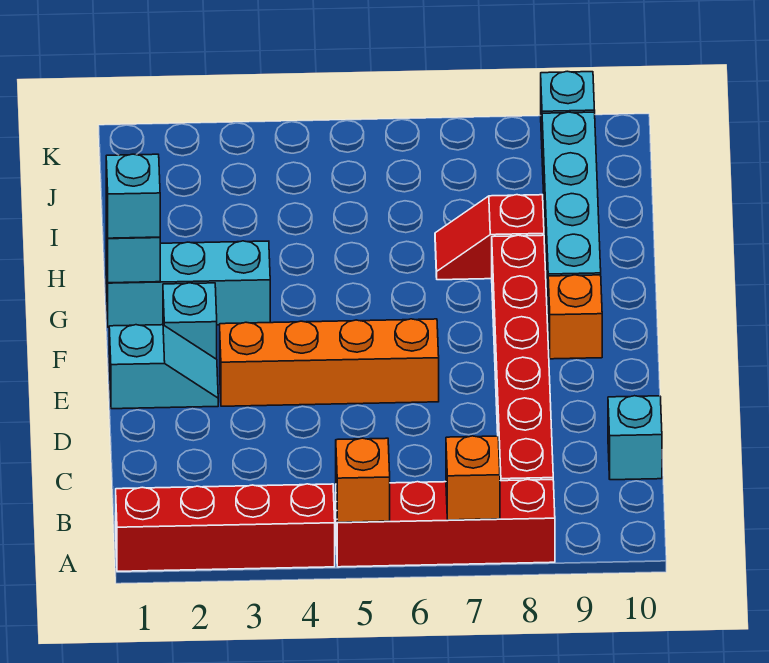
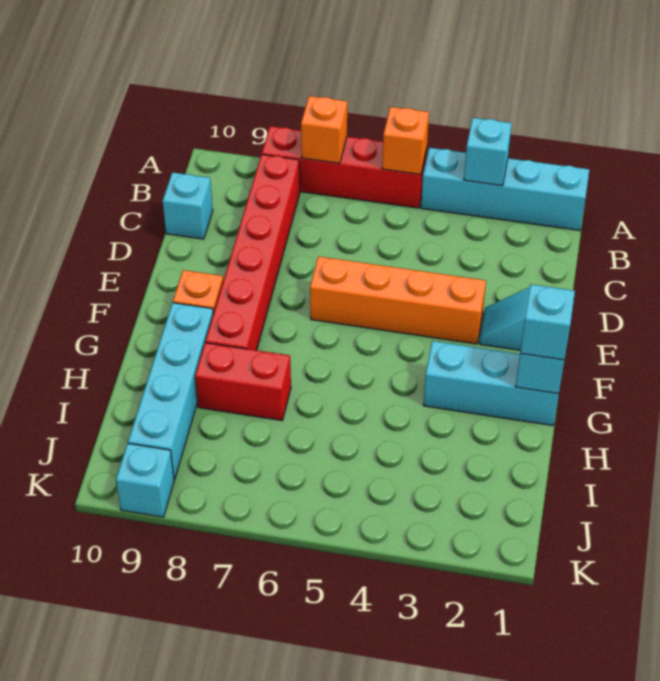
red 1x4 brick [116,484,335,571] -> cyan 1x4 brick [421,148,589,231]
cyan 1x1 brick [163,283,217,359] -> cyan 1x1 brick moved to [464,118,512,186]
red 1x2 slope [435,195,544,280] -> red 1x2 brick [195,343,291,421]

